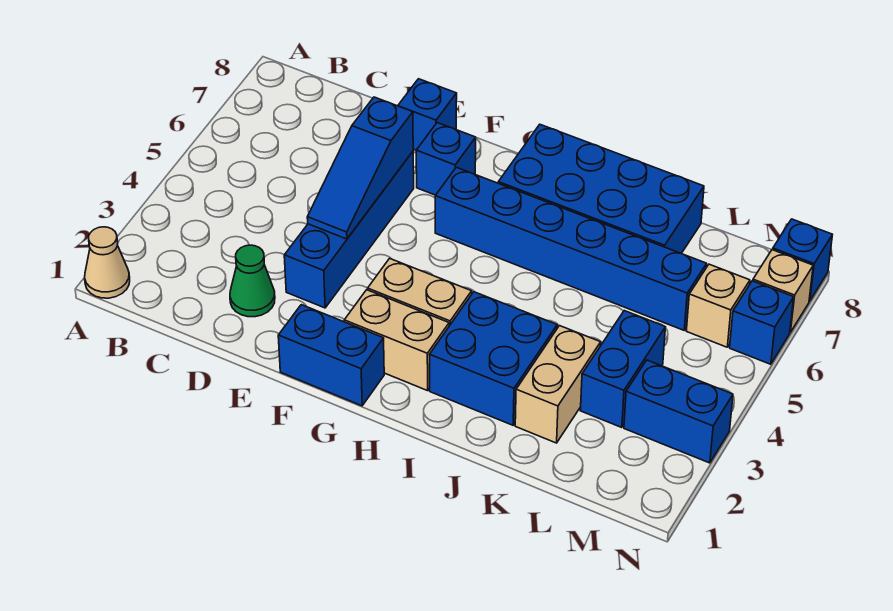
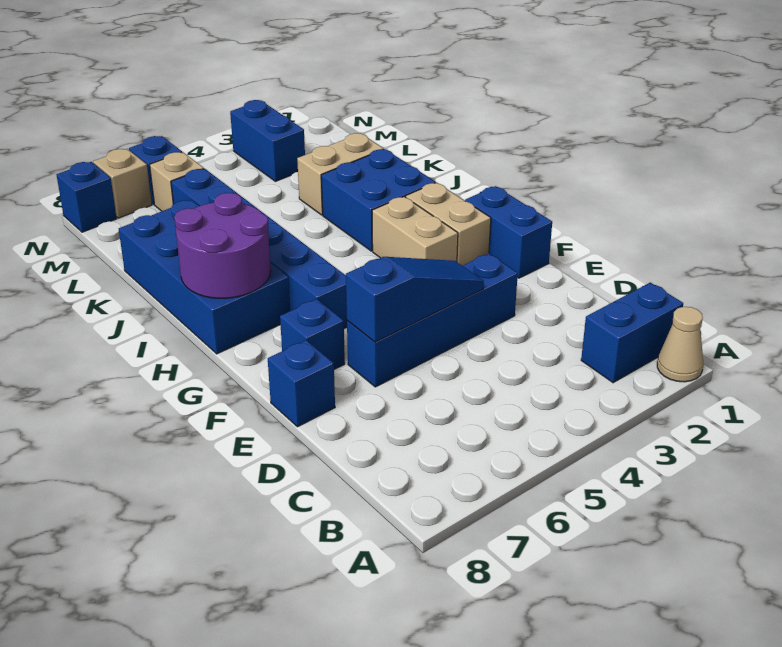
green 1x1 cone [230,245,275,317] -> none
none -> purple 2x2 round brick [174,193,271,298]
blue 1x2 brick [580,311,665,428] -> blue 1x2 brick moved to [581,282,683,383]

